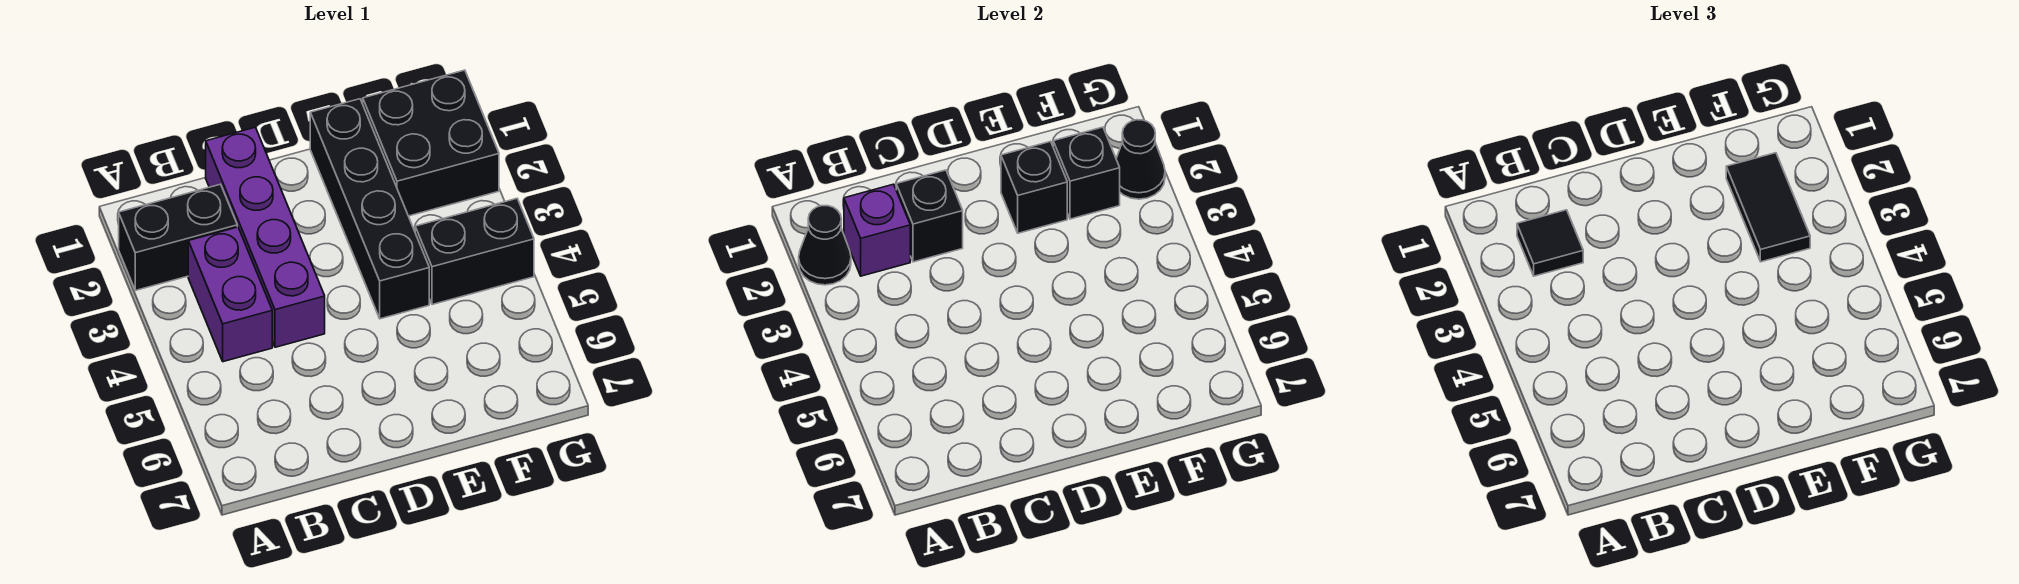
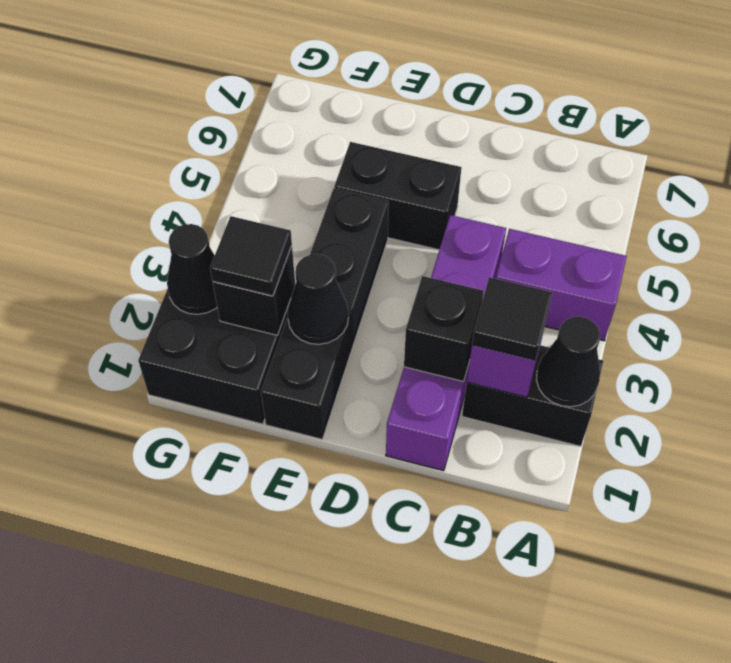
purple 1x2 brick [188,227,272,362] -> purple 1x2 brick turned to [496,229,627,341]
black 1x1 brick [1001,141,1067,233] -> black 1x1 cone [288,254,348,344]
black 1x2 tile [1726,153,1810,262] -> black 1x1 tile [210,216,292,296]
black 1x2 brick [415,199,534,305] -> black 1x2 brick moved to [334,142,461,250]

